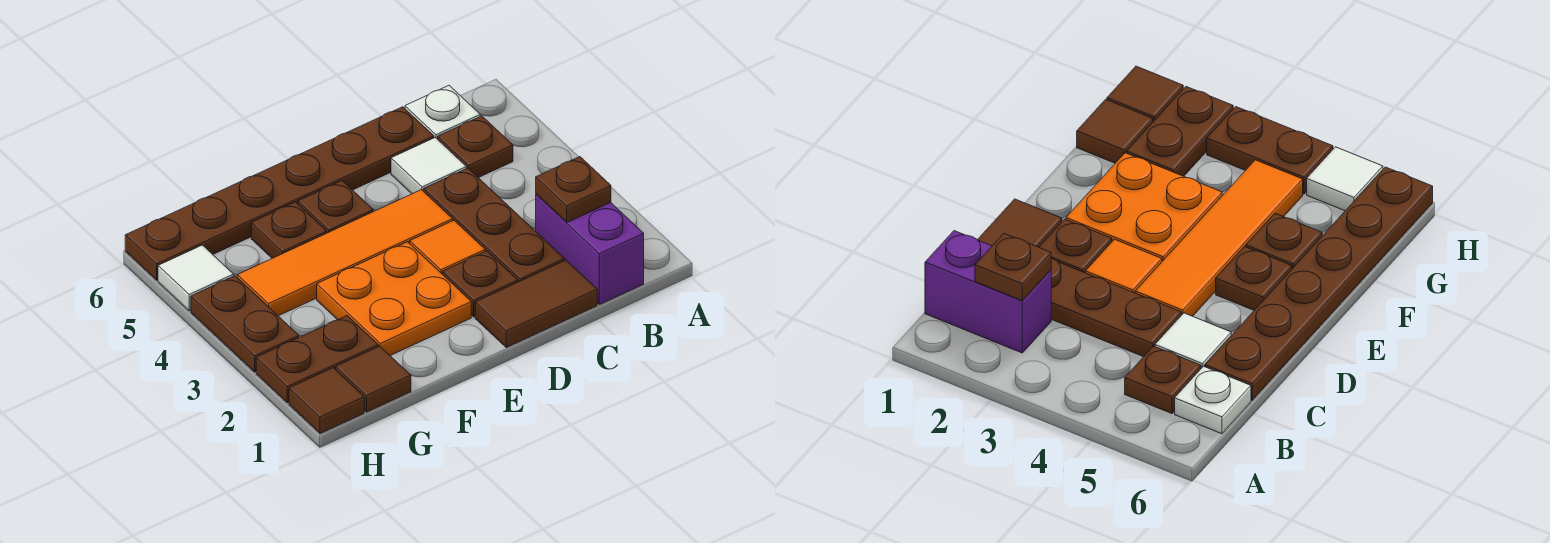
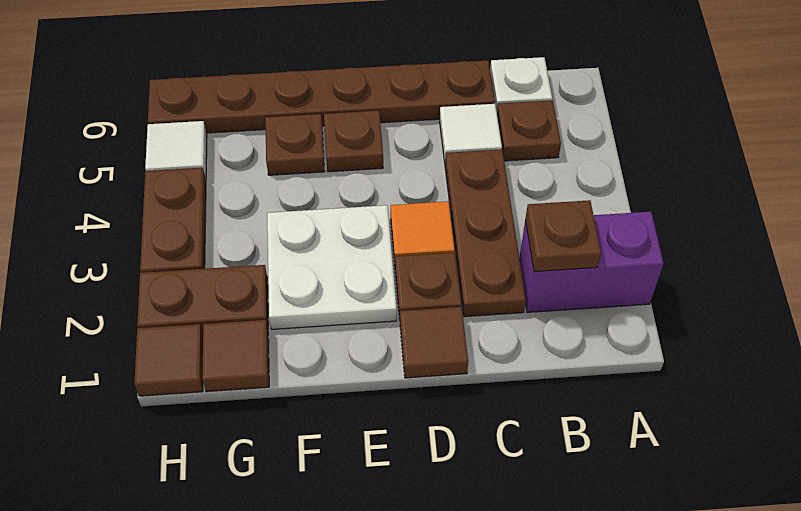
purple 1x2 brick [536,194,644,305] -> purple 1x2 brick turned to [519,212,664,312]
brown 1x2 tile [475,260,597,348] -> brown 1x1 tile [400,307,468,378]
orange 1x4 tile [237,190,453,316] -> none
orange 2x2 plate [317,242,471,356] -> white 2x2 plate [267,205,397,329]

